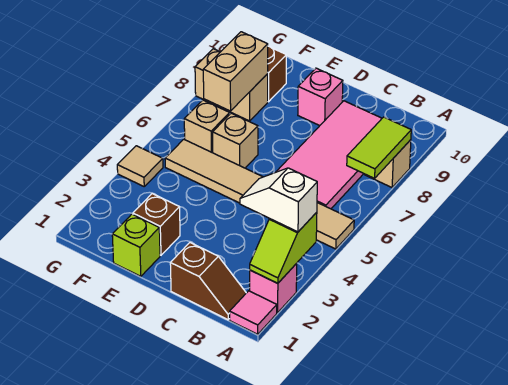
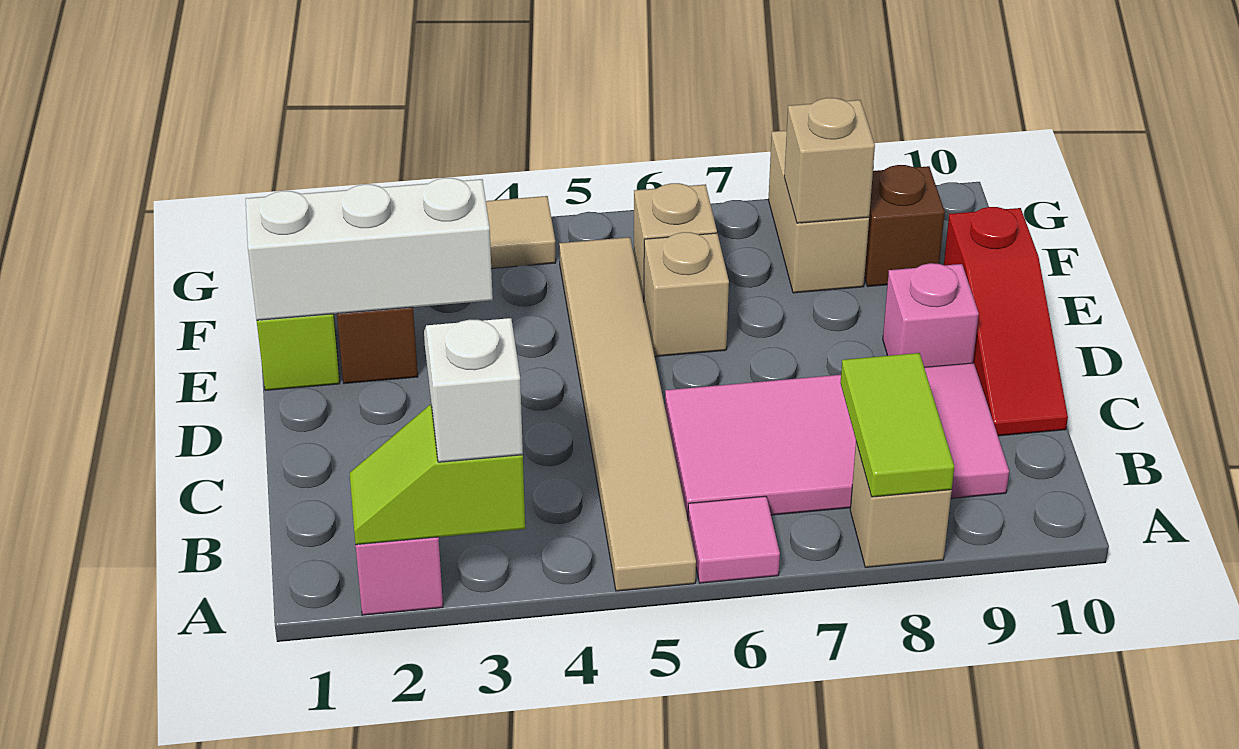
pink 1x1 tile [230,291,277,334] -> pink 1x1 tile moved to [688,496,780,583]
lime 1x2 tile [347,117,411,178] -> lime 1x2 tile turned to [841,353,954,497]
brown 1x2 slope [170,243,246,320] -> none
none -> red 1x3 slope [944,207,1068,436]
none -> white 1x3 brick [246,178,493,320]
tan 1x2 brick [203,32,268,111] -> tan 1x1 brick [784,98,875,223]

